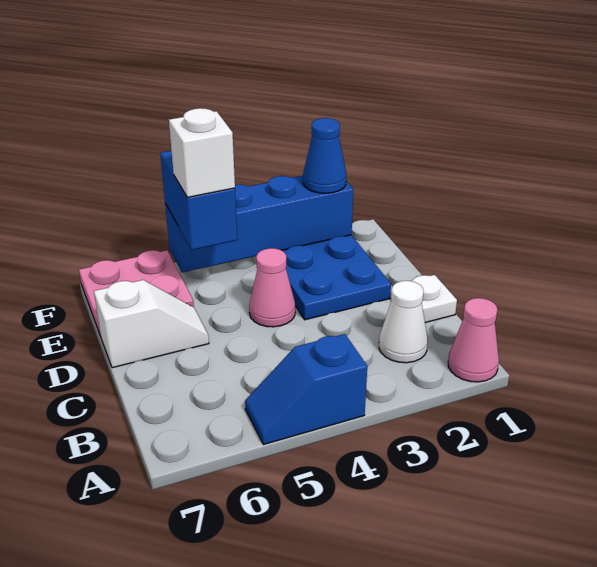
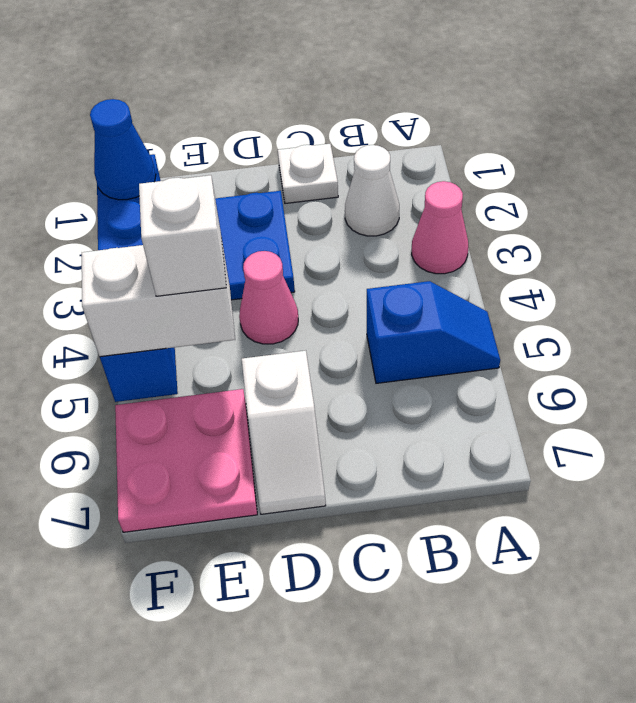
pink 1x1 cone [448,298,499,382] -> pink 1x1 cone moved to [412,181,468,274]
blue 1x2 slope [245,334,367,445] -> blue 1x2 slope turned to [367,281,500,383]
white 1x2 slope [94,280,209,368] -> white 1x2 slope turned to [242,351,326,514]
blue 1x2 brick [160,151,237,250] -> white 1x2 brick [82,243,235,357]

